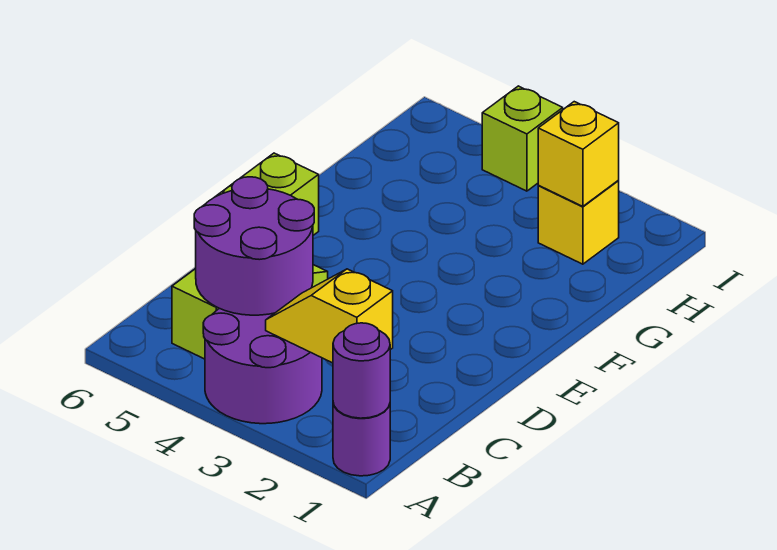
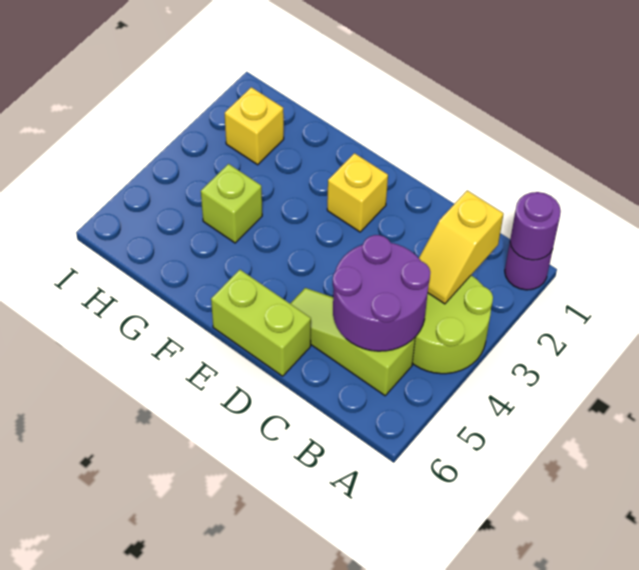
purple 2x2 round brick [203,308,322,424] -> lime 2x2 round brick [412,275,493,374]
yellow 1x1 brick [538,102,619,206] -> yellow 1x1 brick moved to [327,153,388,232]
lime 1x1 brick [482,86,563,191] -> lime 1x1 brick moved to [201,164,262,243]

